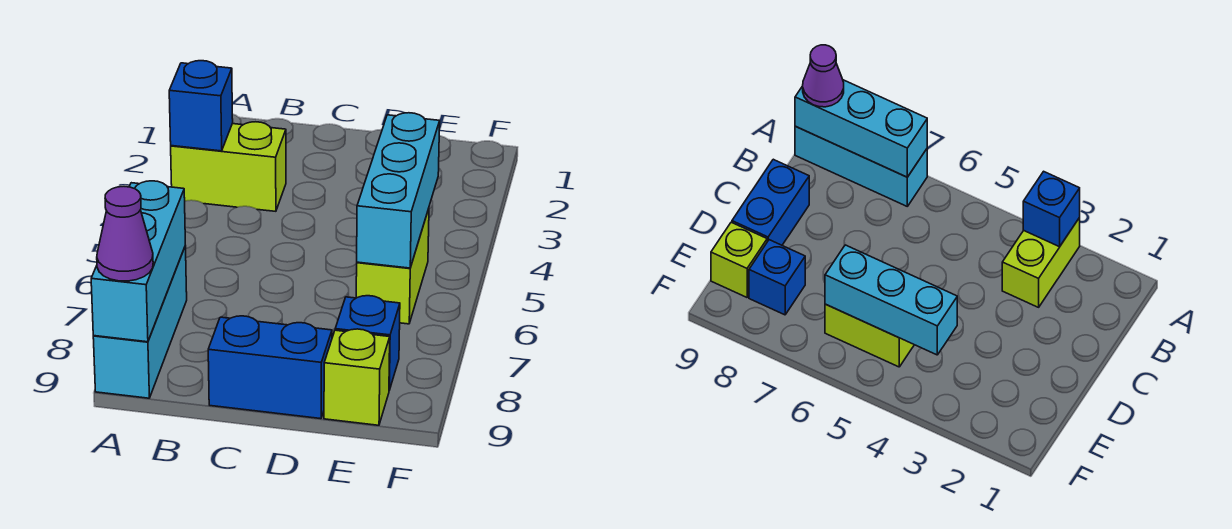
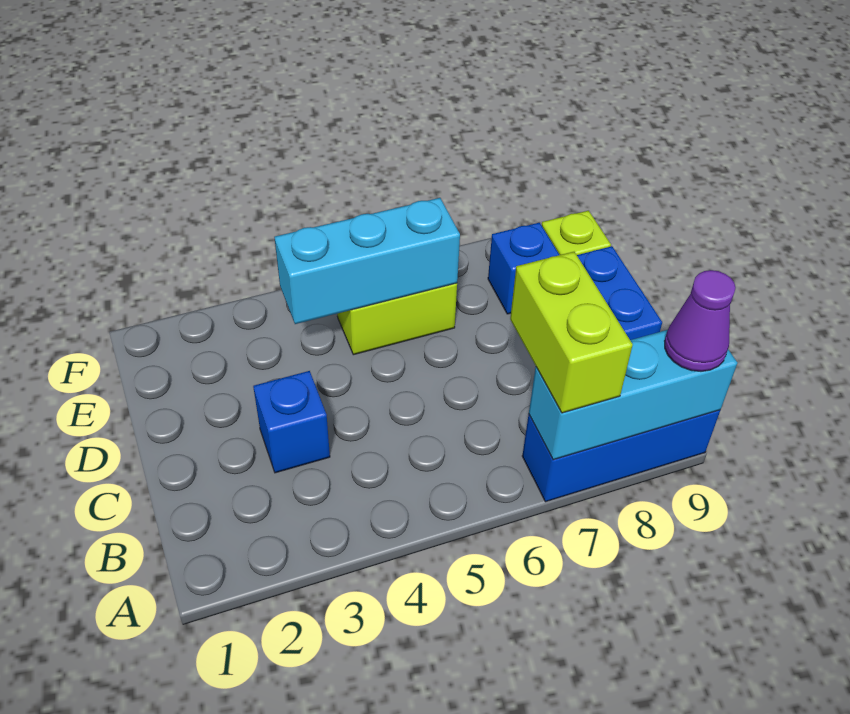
lime 1x2 brick [171,122,286,211] -> lime 1x2 brick moved to [510,252,633,413]
blue 1x1 brick [169,61,233,151] -> blue 1x1 brick moved to [253,371,330,473]
cyan 1x3 brick [93,246,187,398] -> blue 1x3 brick [522,410,720,502]

